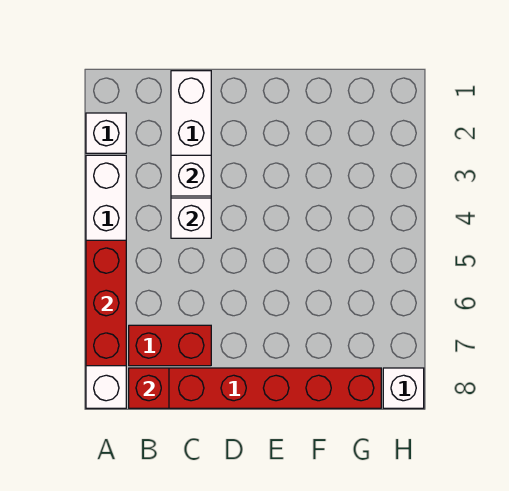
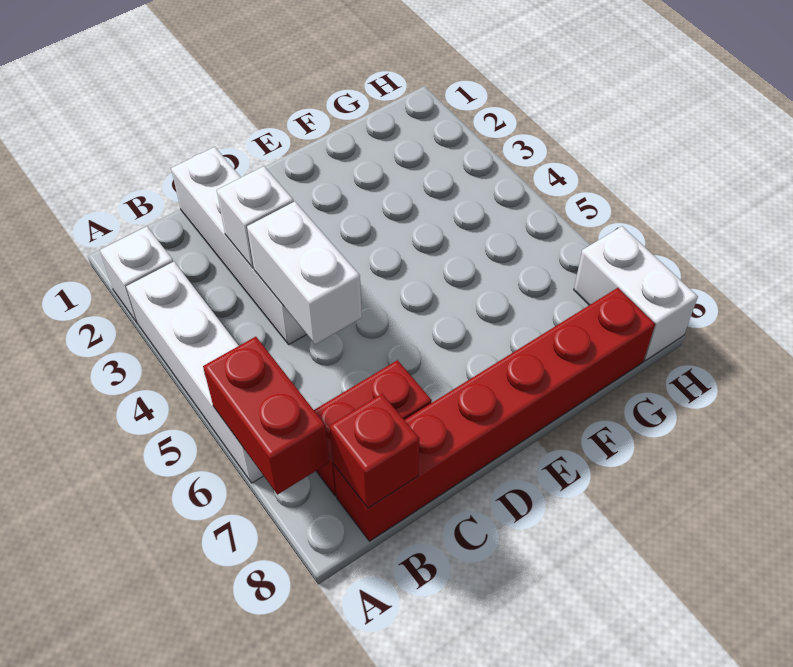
white 1x6 brick [86,155,126,408] -> white 1x4 brick [126,262,263,483]
red 1x3 brick [86,240,126,366] -> red 1x2 brick [203,337,329,495]
white 1x1 brick [171,198,211,238] -> white 1x2 brick [247,202,362,345]
white 1x1 brick [383,368,424,408] -> white 1x2 brick [574,226,698,361]

